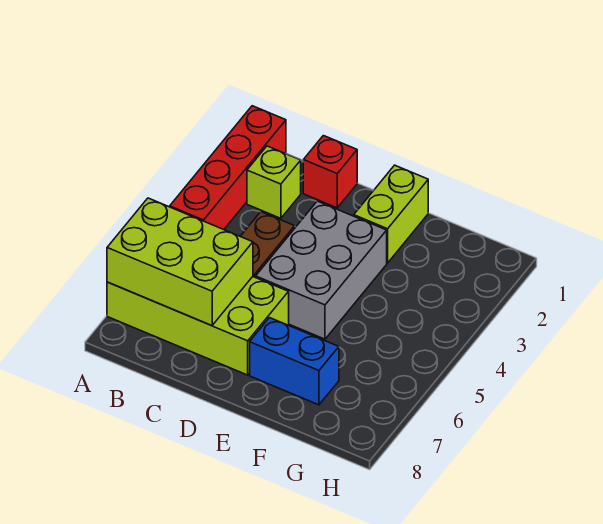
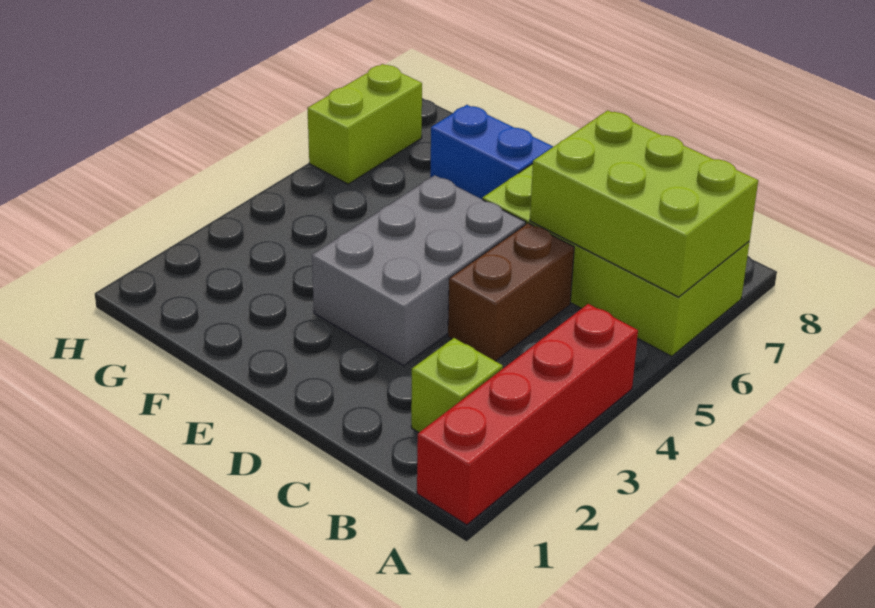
red 1x1 brick [303,136,357,208] -> none
lime 1x2 brick [354,165,428,263] -> lime 1x2 brick moved to [307,64,422,184]

